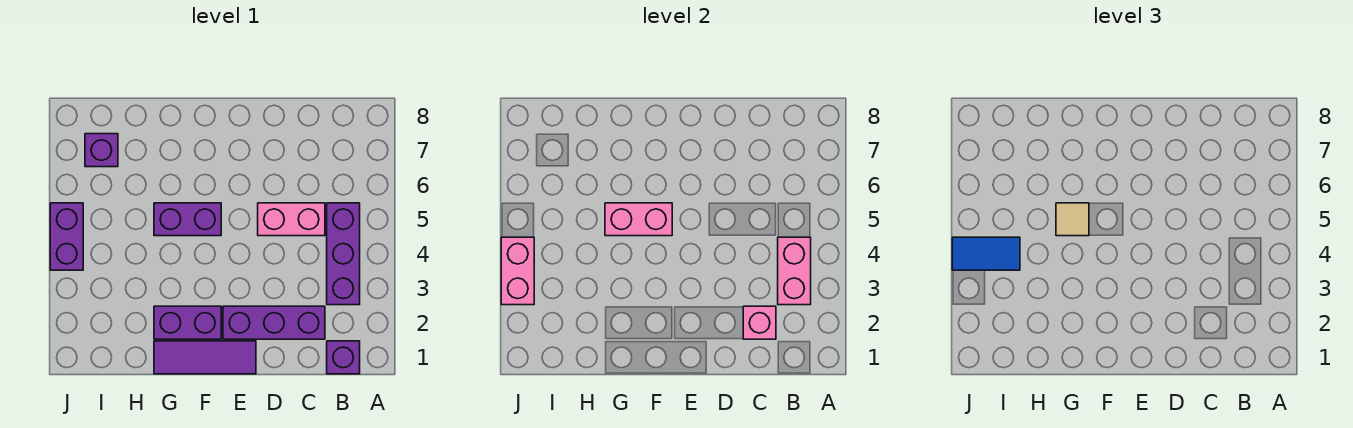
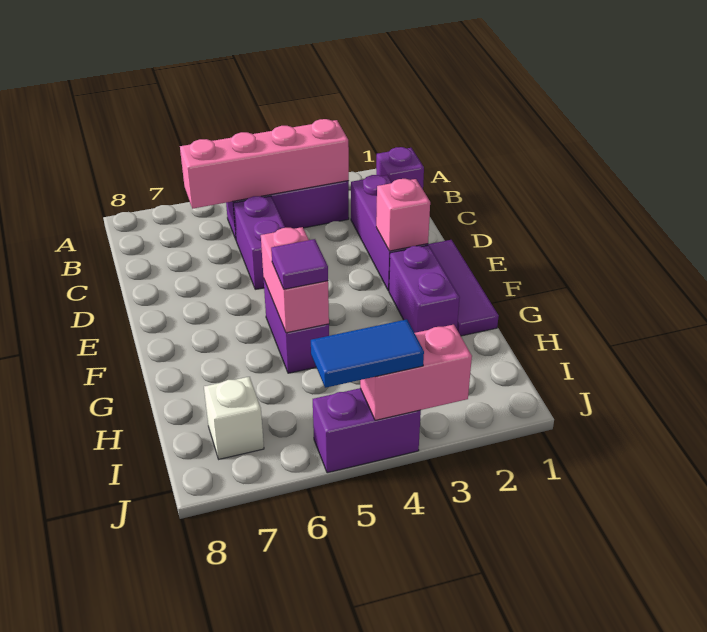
pink 1x2 brick [778,237,811,305] -> pink 1x4 brick [180,119,349,209]
pink 1x1 brick [743,306,776,339] -> pink 1x1 brick moved to [376,179,430,251]
pink 1x2 brick [258,203,325,236] -> purple 1x2 brick [233,196,285,289]
tan 1x1 tile [1056,203,1089,236] -> purple 1x1 tile [271,239,328,289]
blue 1x2 tile [952,237,1020,270] -> blue 1x2 tile turned to [311,319,424,388]
purple 1x1 brick [85,134,118,167] -> white 1x1 brick [204,377,264,459]

